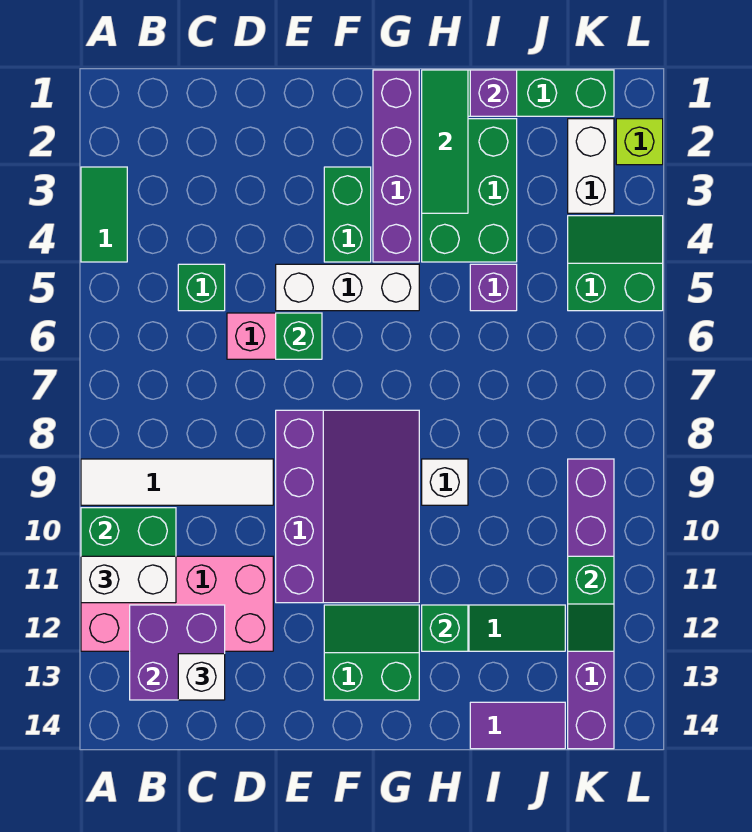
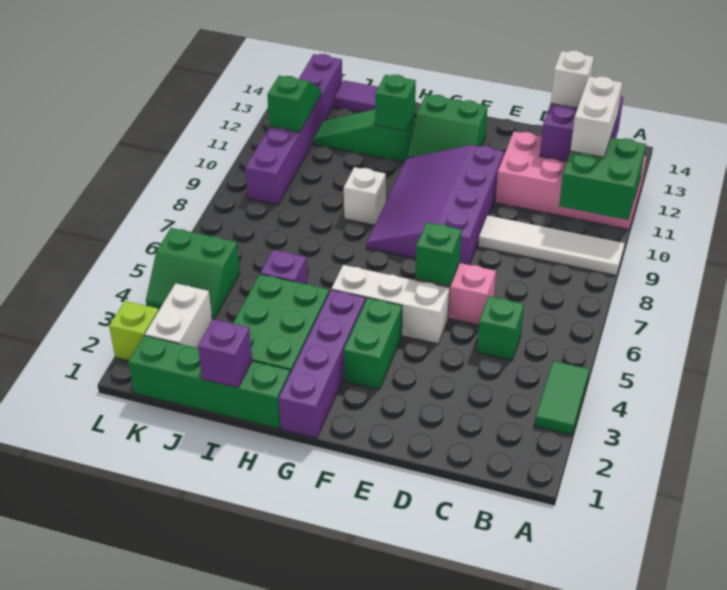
white 1x2 brick [81,556,176,603] -> white 1x2 brick turned to [571,76,622,157]
green 1x3 tile [422,70,468,213] -> none

